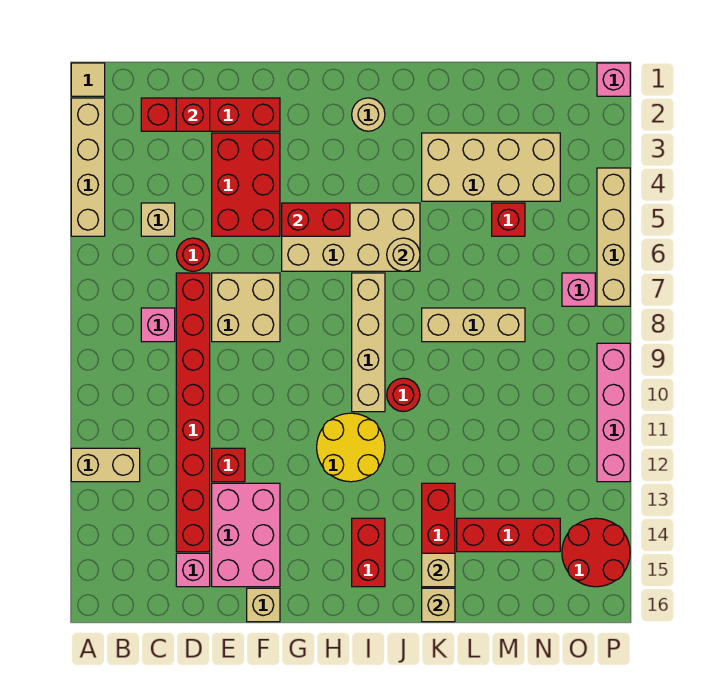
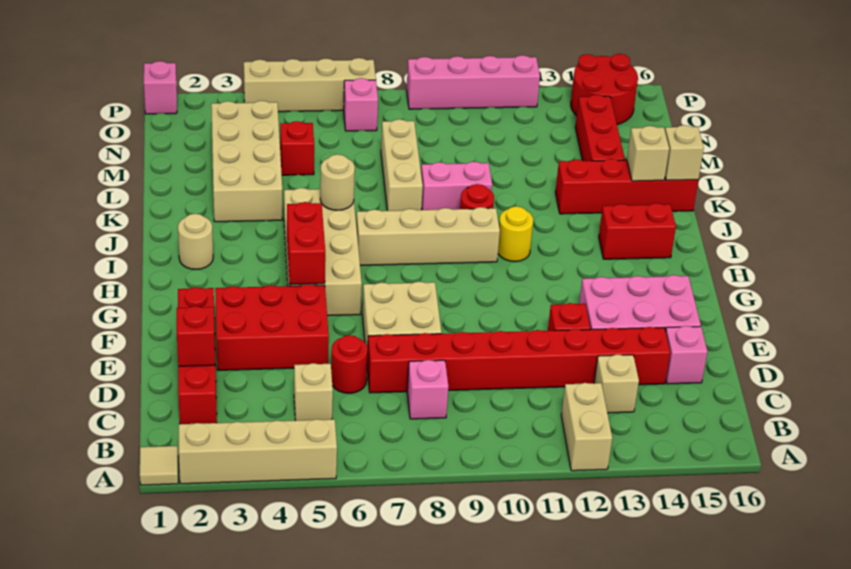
tan 1x1 brick [247,588,280,622] -> tan 1x1 brick moved to [594,354,639,413]
yellow 2x2 round brick [317,413,385,482] -> yellow 1x1 round brick [498,206,533,262]
none -> pink 1x2 brick [421,162,492,210]

